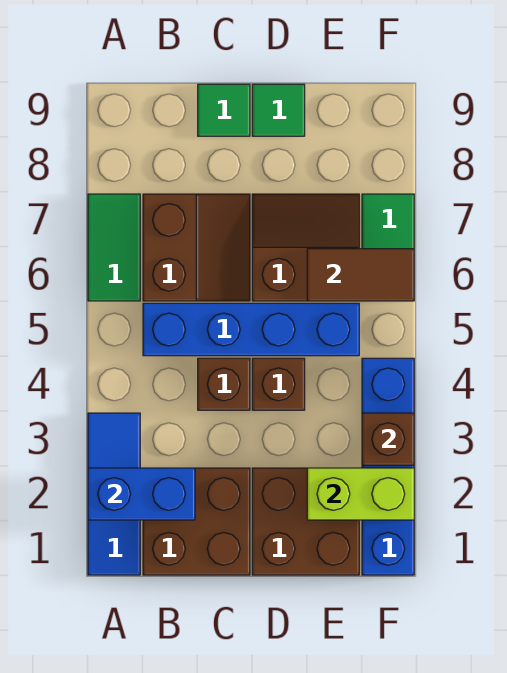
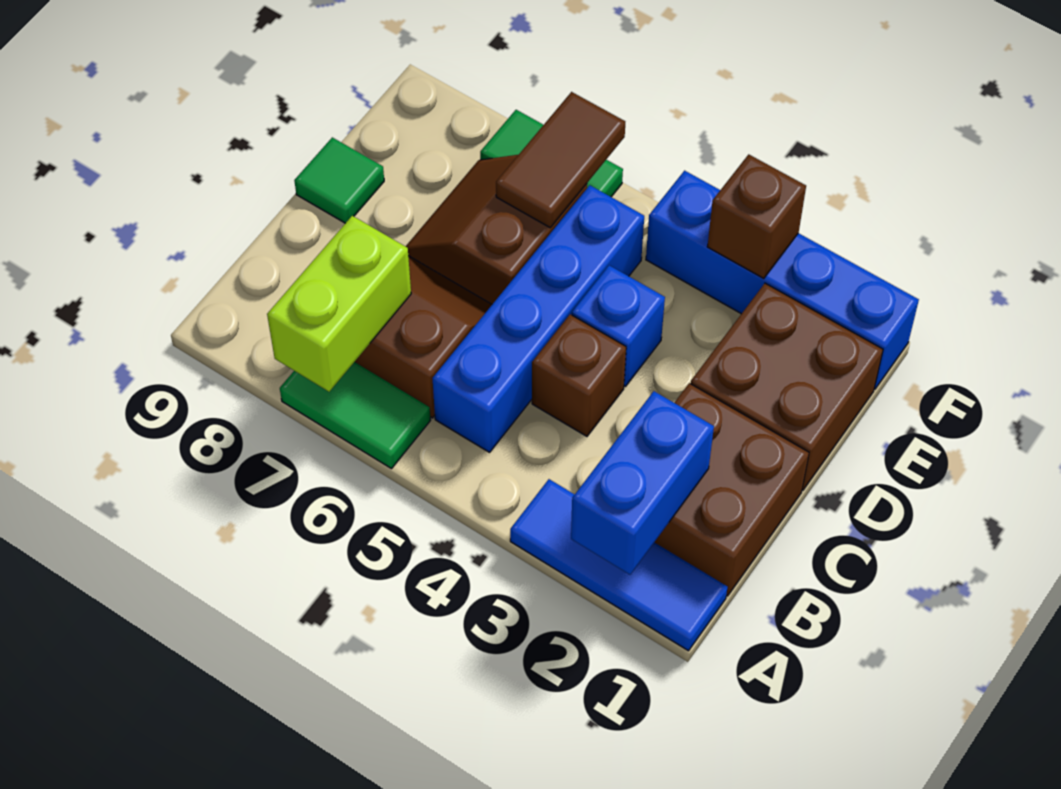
green 1x1 tile [198,84,250,136] -> none
brown 1x1 brick [252,358,305,410] -> blue 1x1 brick [572,265,665,386]
lime 1x2 brick [307,468,414,520] -> lime 1x2 brick moved to [267,216,411,392]

